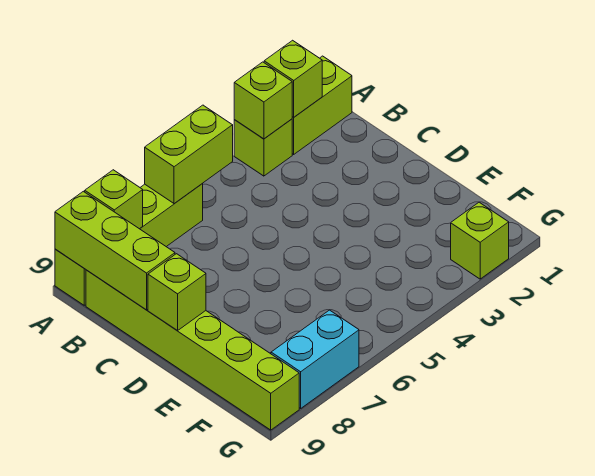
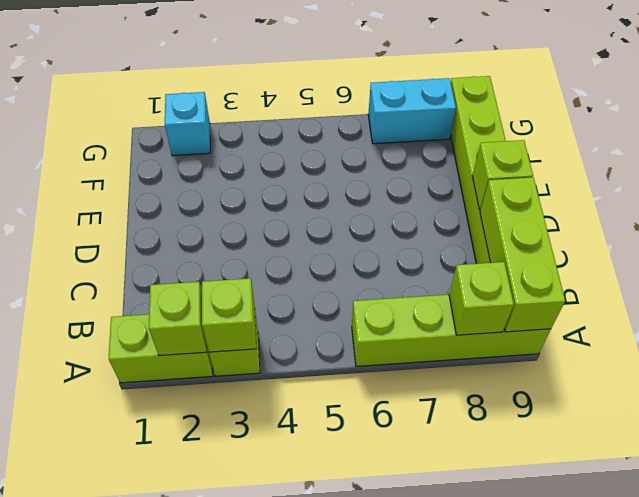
lime 1x2 brick [145,105,233,204] -> none
lime 1x1 brick [451,202,509,279] -> cyan 1x1 brick [165,92,210,156]

